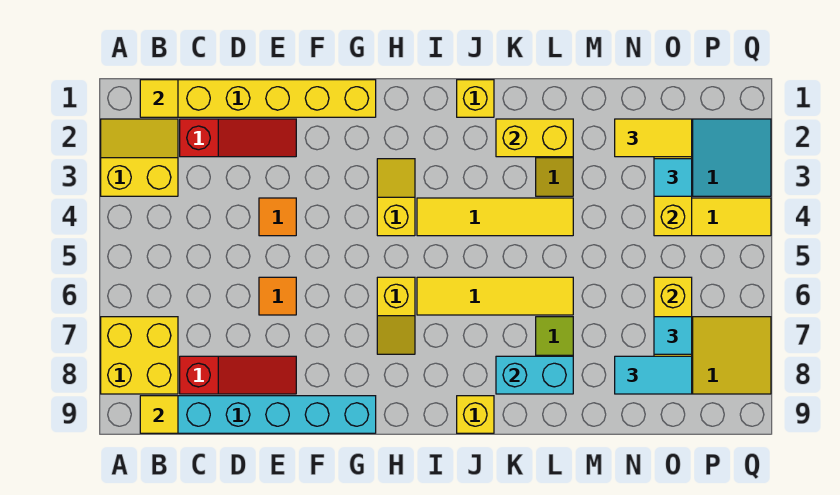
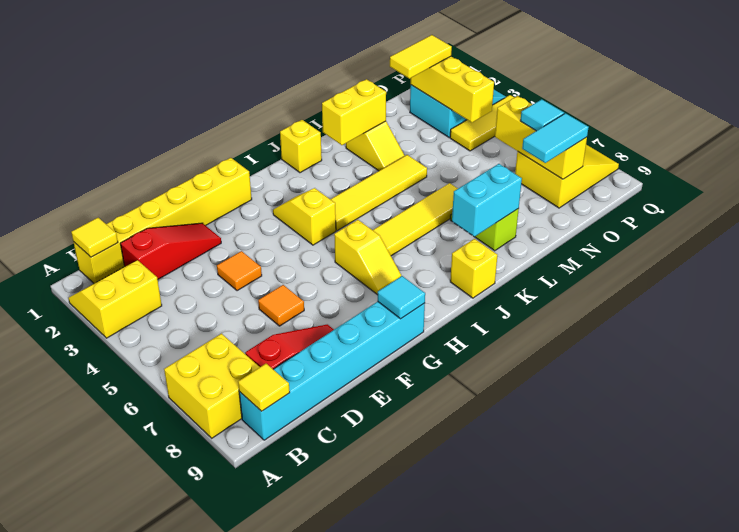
cyan 1x1 tile [654,159,692,196] -> cyan 1x1 tile moved to [378,276,425,319]

